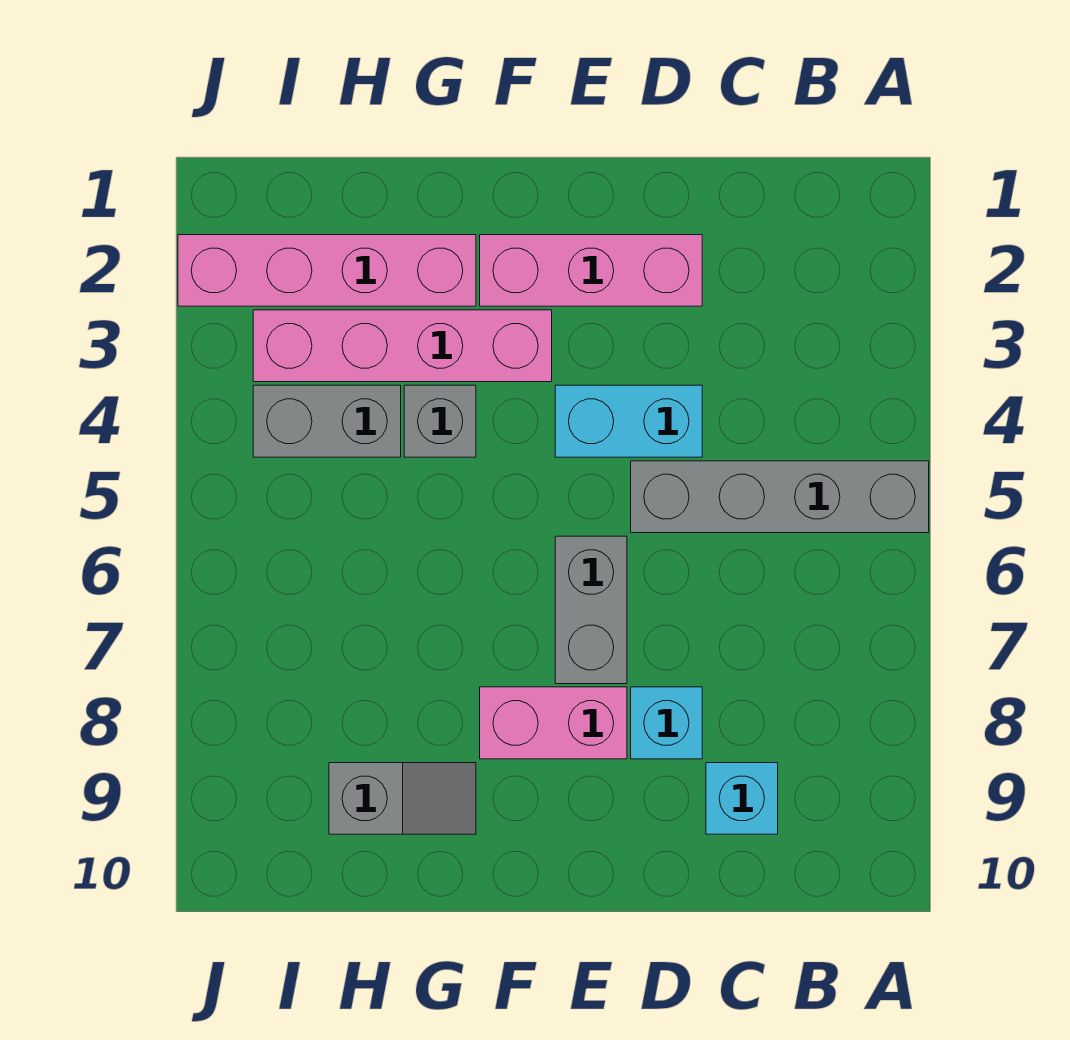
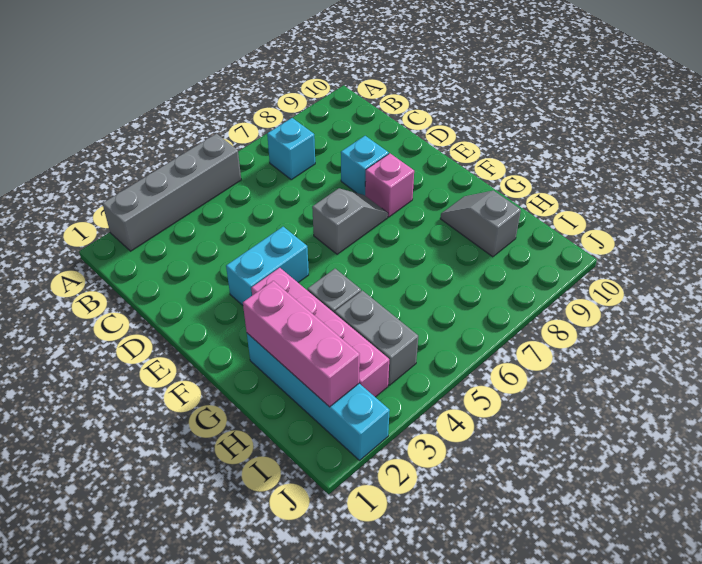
grey 1x4 brick [631,461,929,533] -> grey 1x4 brick turned to [102,134,241,251]
cyan 1x1 brick [706,763,778,834] -> cyan 1x1 brick moved to [267,118,315,180]
pink 1x3 brick [480,235,702,306] -> pink 1x3 brick moved to [243,281,360,407]
cyan 1x2 brick [555,385,702,457] -> cyan 1x2 brick turned to [226,227,309,305]
grey 1x2 brick [555,536,627,684] -> grey 1x2 slope [312,188,388,254]
pink 1x2 brick [480,687,627,759] -> pink 1x1 brick [365,153,414,217]
pink 1x4 brick [178,235,476,306] -> cyan 1x4 brick [247,333,390,460]

